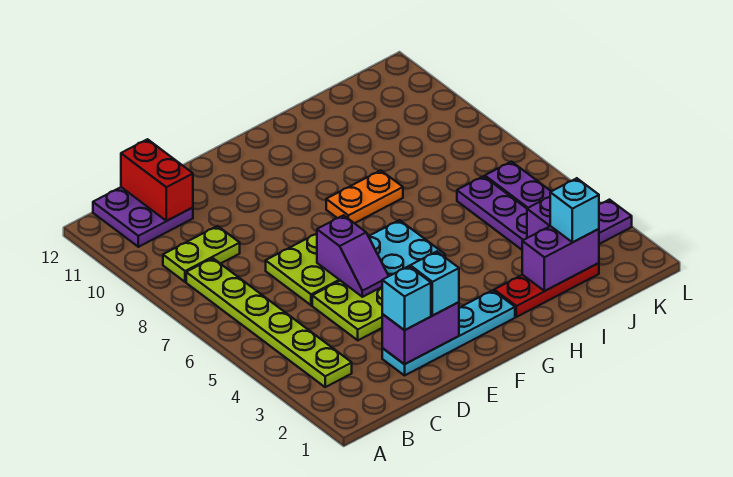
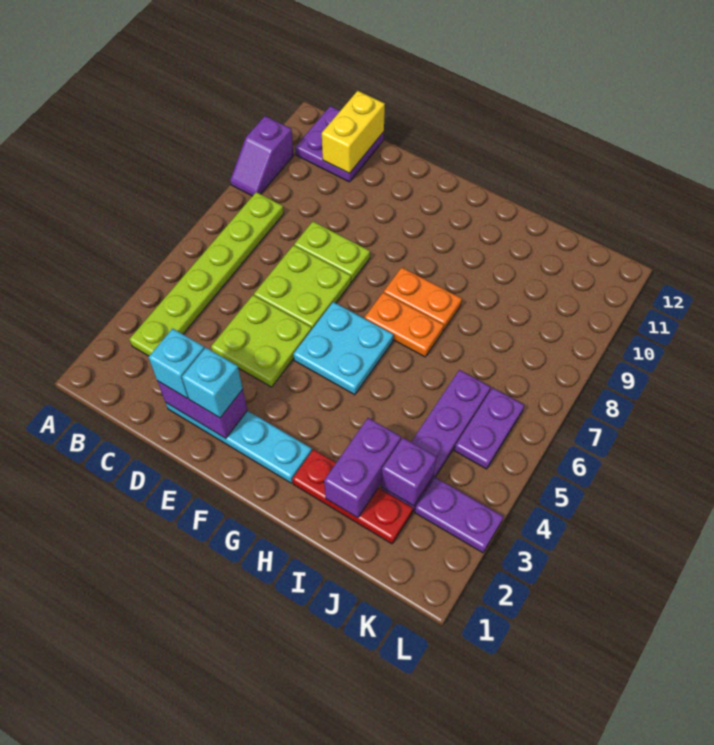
lime 1x2 plate [163,226,240,282] -> lime 1x2 plate moved to [294,222,370,282]
red 1x2 brick [121,139,193,221] -> yellow 1x2 brick [322,91,385,173]
purple 1x2 slope [317,215,389,297] -> purple 1x2 slope moved to [230,116,294,196]
none -> orange 1x2 plate [365,292,444,357]
purple 1x2 brick [522,226,599,291] -> purple 1x2 brick turned to [324,418,401,518]
cyan 1x1 brick [550,178,599,242] -> none

